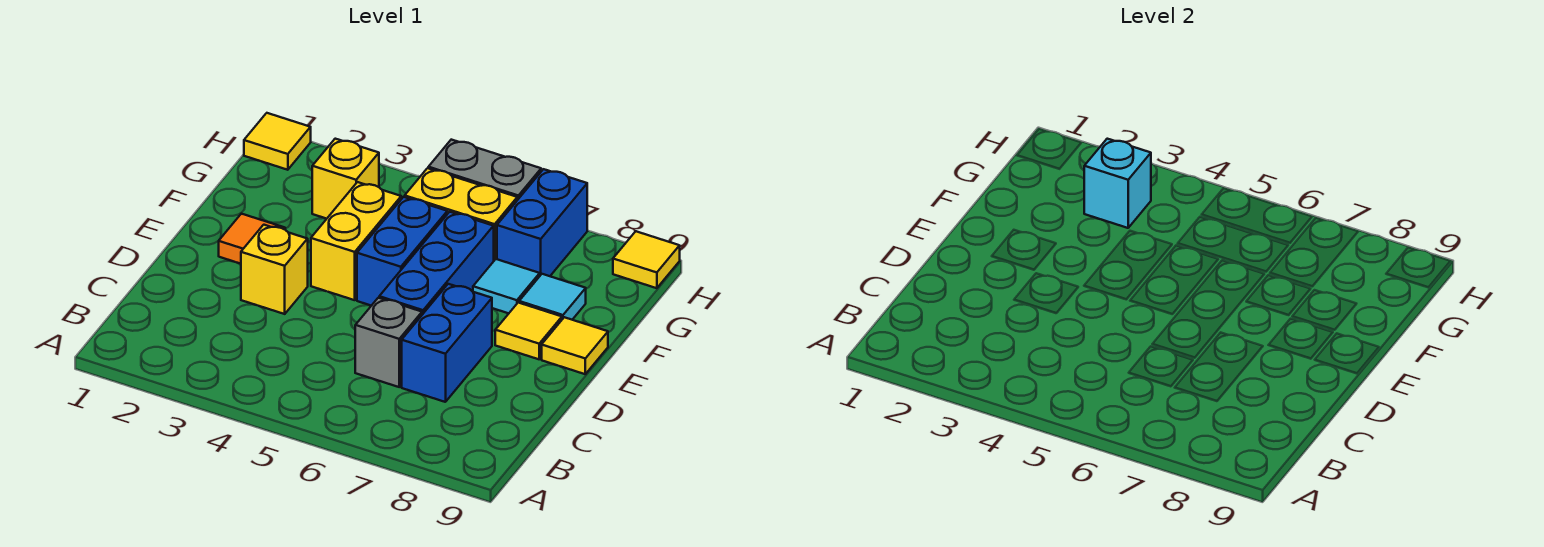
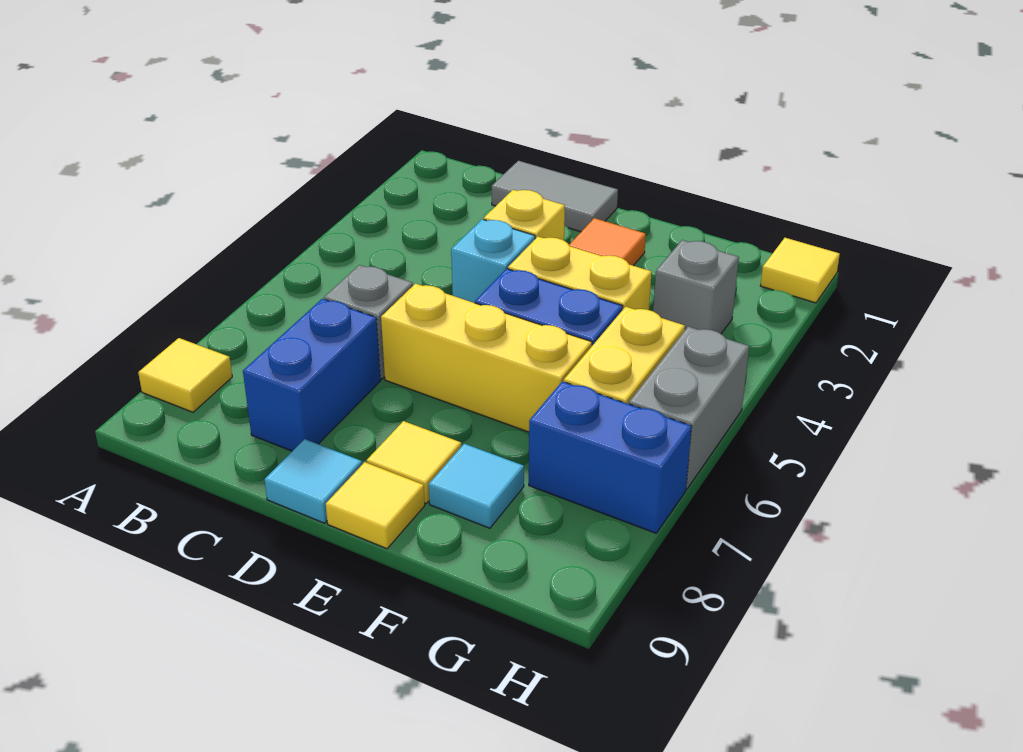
none -> grey 1x2 tile [492,161,618,232]
blue 1x2 brick [402,284,492,402] -> blue 1x2 brick turned to [243,299,381,451]
blue 1x3 brick [379,212,494,315] -> yellow 1x3 brick [381,284,592,432]
cyan 1x1 tile [473,259,540,313] -> cyan 1x1 tile moved to [265,439,362,523]
yellow 1x1 brick [312,139,379,219] -> grey 1x1 brick [653,240,739,334]
cyan 1x1 brick [1084,139,1151,228] -> cyan 1x1 brick moved to [451,219,535,303]
yellow 1x1 tile [613,231,680,288] -> yellow 1x1 tile moved to [138,338,232,412]

